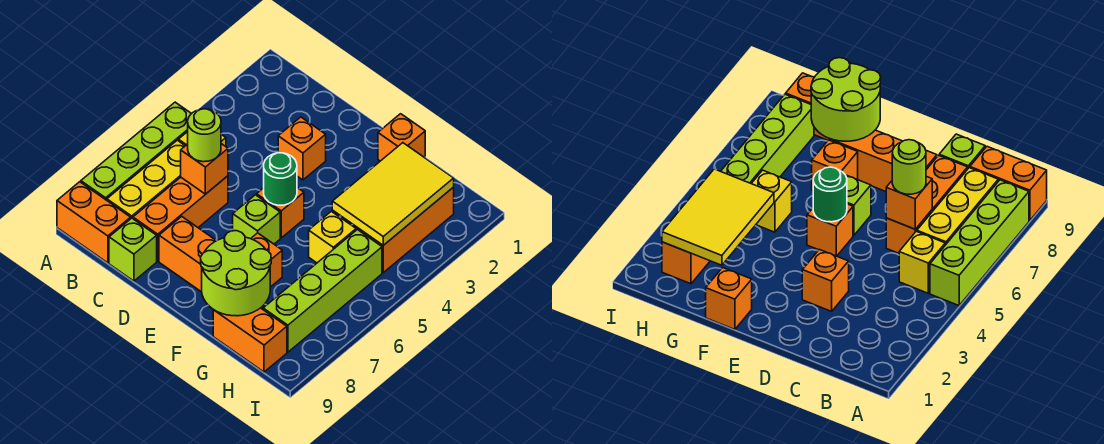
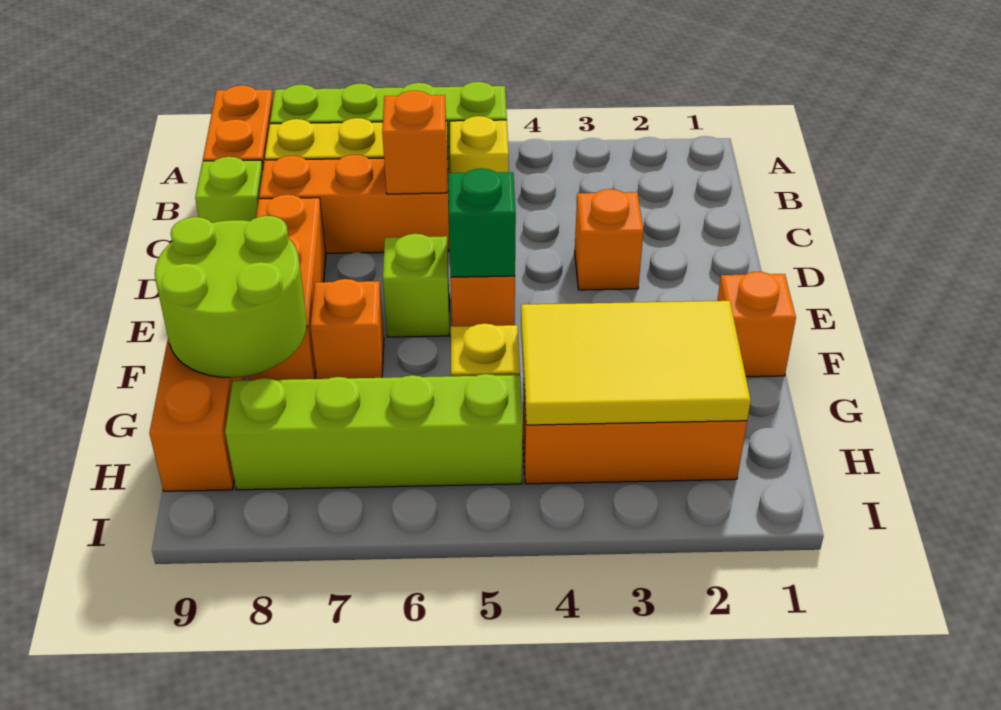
lime 1x1 round brick [188,109,221,162] -> none
green 1x1 round brick [264,153,297,205] -> green 1x1 brick [448,169,516,277]

